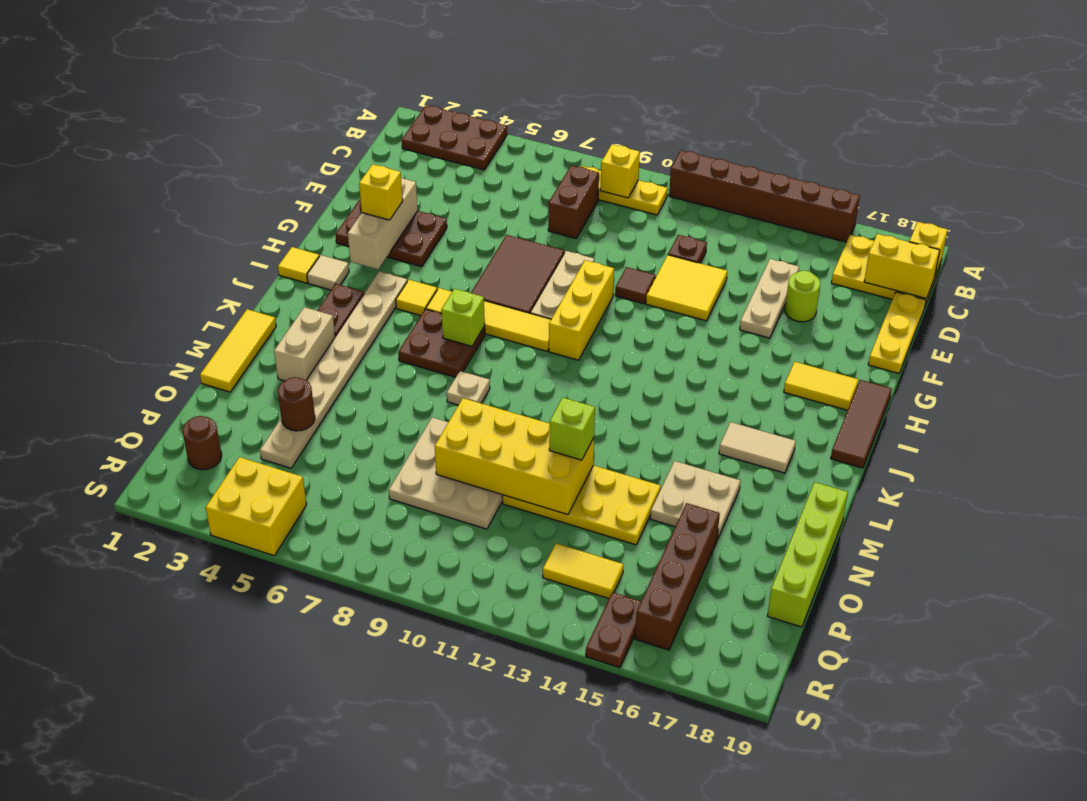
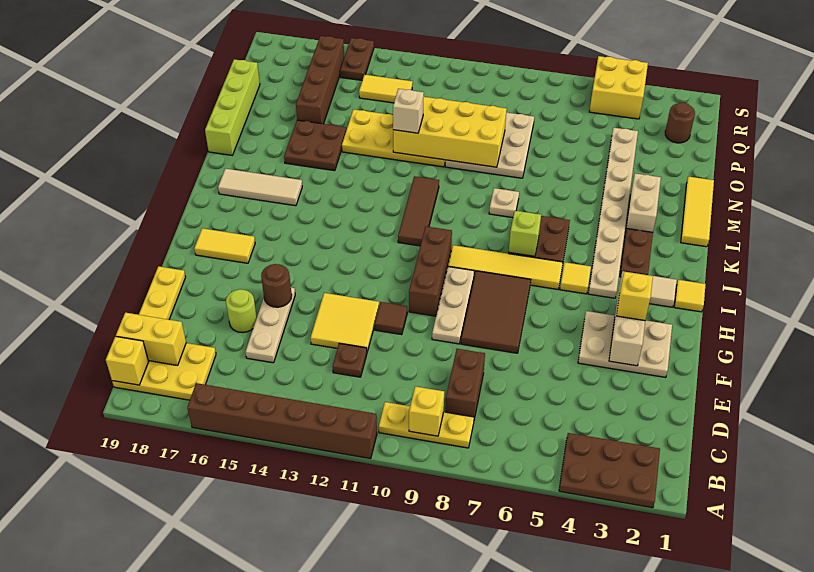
brown 2x3 plate [335,199,447,267] -> tan 2x3 plate [578,311,672,377]
yellow 1x3 brick [549,260,614,360] -> brown 1x3 brick [409,226,452,316]
brown 1x3 tile [831,380,892,468] -> brown 1x3 tile moved to [398,176,439,246]
tan 1x2 tile [719,422,796,473] -> tan 1x3 tile [218,169,302,206]
tan 2x2 plate [650,461,740,539] -> brown 2x2 plate [284,120,346,171]
lime 1x1 brick [549,398,595,460] -> tan 1x1 brick [393,89,424,133]
brown 1x1 round brick [278,377,315,431] -> brown 1x1 round brick moved to [261,264,292,307]

